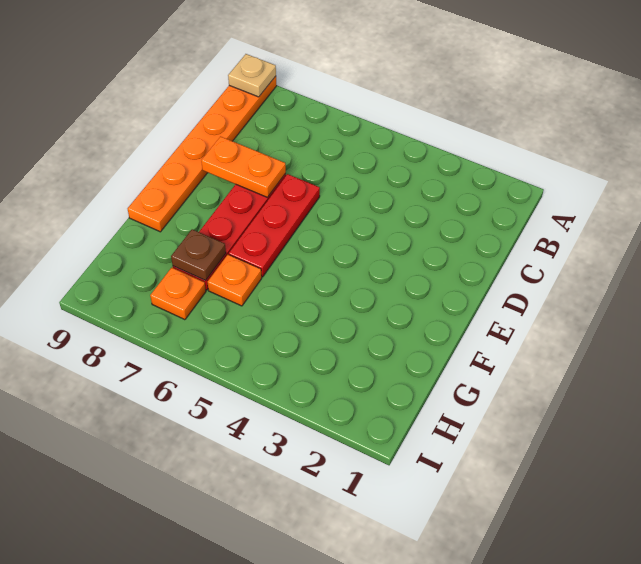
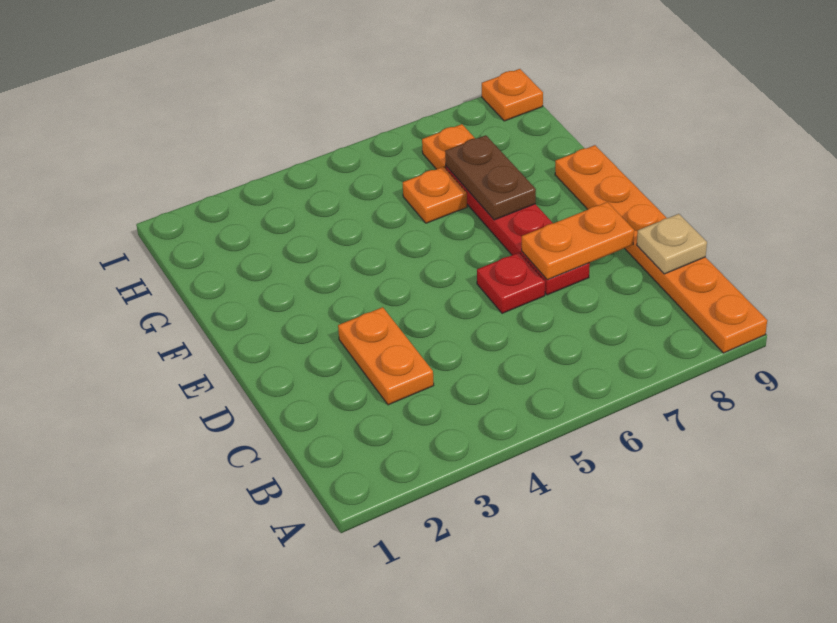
tan 1x1 plate [228,54,276,97] -> tan 1x1 plate moved to [637,214,707,274]
none -> orange 1x2 plate [338,307,434,405]
red 1x3 plate [229,174,320,277] -> red 1x1 plate [477,252,545,313]
brown 1x1 plate [171,229,226,281] -> brown 1x2 plate [445,135,536,220]
none -> orange 1x1 plate [482,69,543,121]

